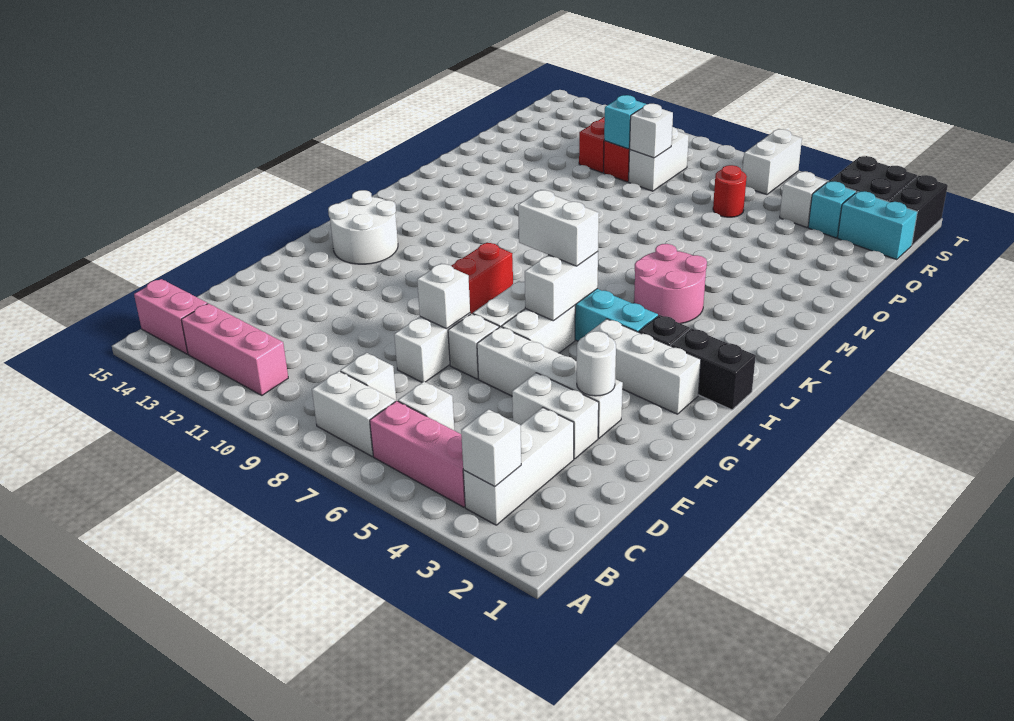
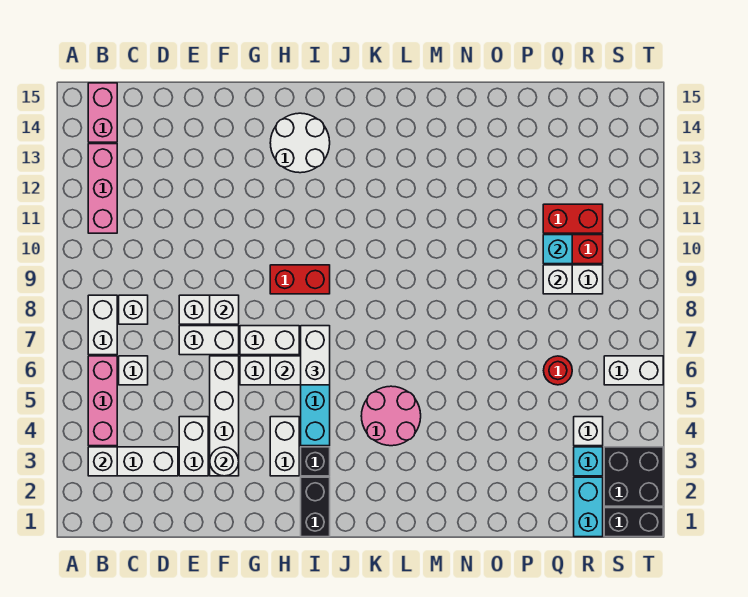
white 1x1 brick [448,314,499,379] -> white 1x2 brick [179,326,239,355]
white 1x3 brick [585,319,701,414] -> white 1x2 brick [270,417,299,476]

